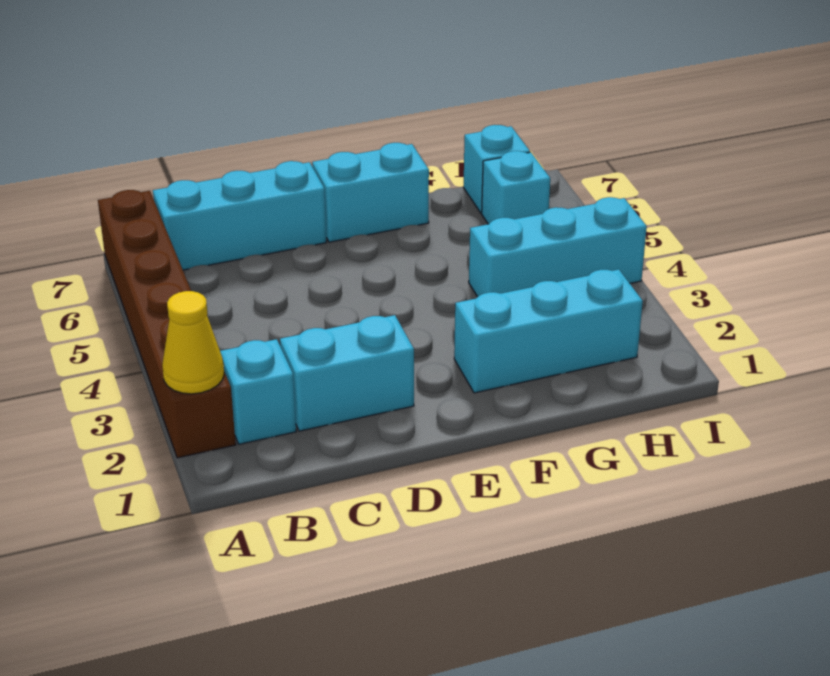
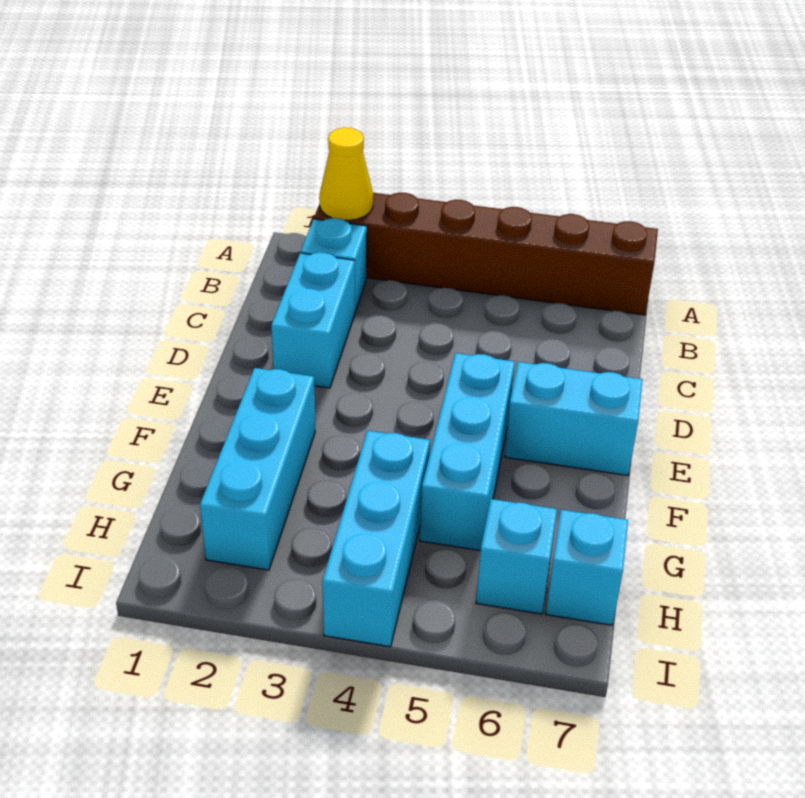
cyan 1x3 brick [153,161,326,270] -> cyan 1x3 brick moved to [420,353,515,551]
cyan 1x2 brick [312,143,429,242] -> cyan 1x2 brick turned to [505,362,642,476]

